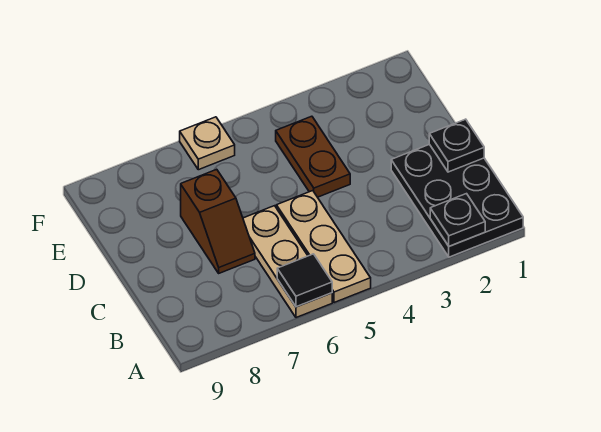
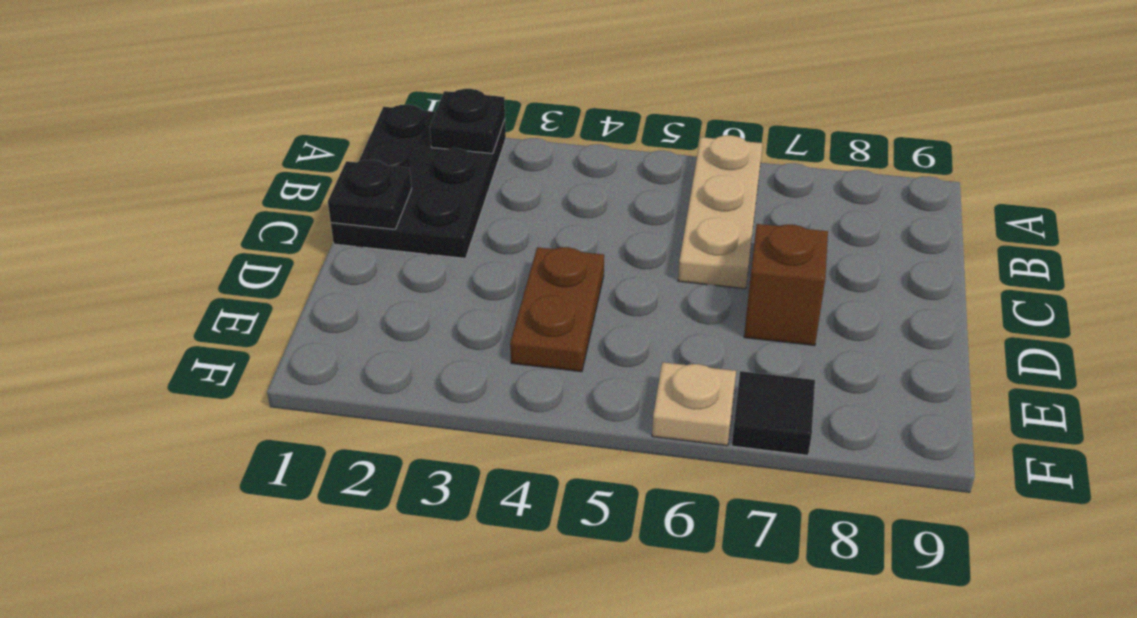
tan 1x3 plate [276,191,371,303] -> none
black 1x1 tile [277,254,332,307] -> black 1x1 tile moved to [732,371,815,455]

